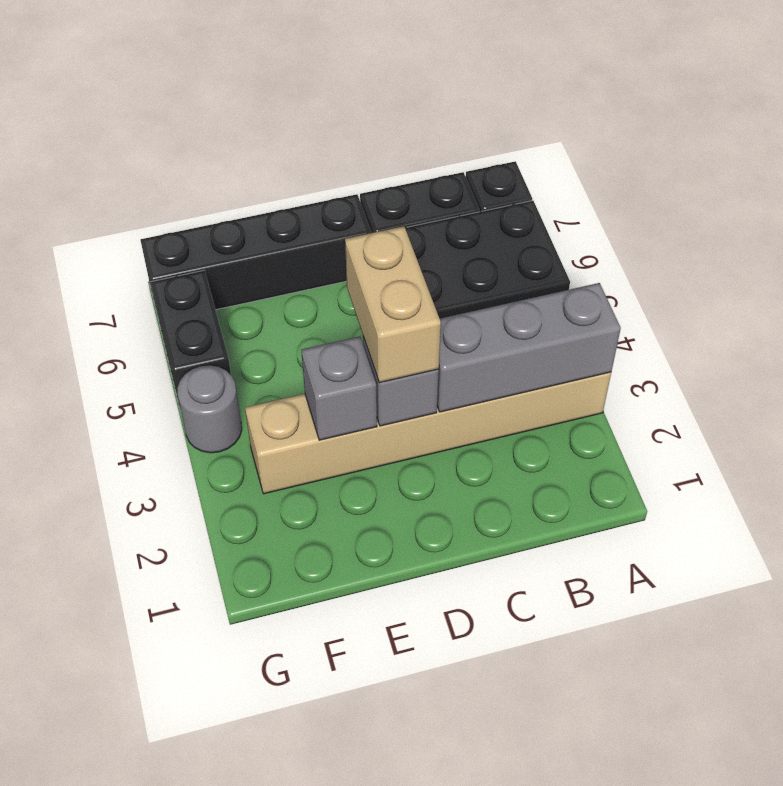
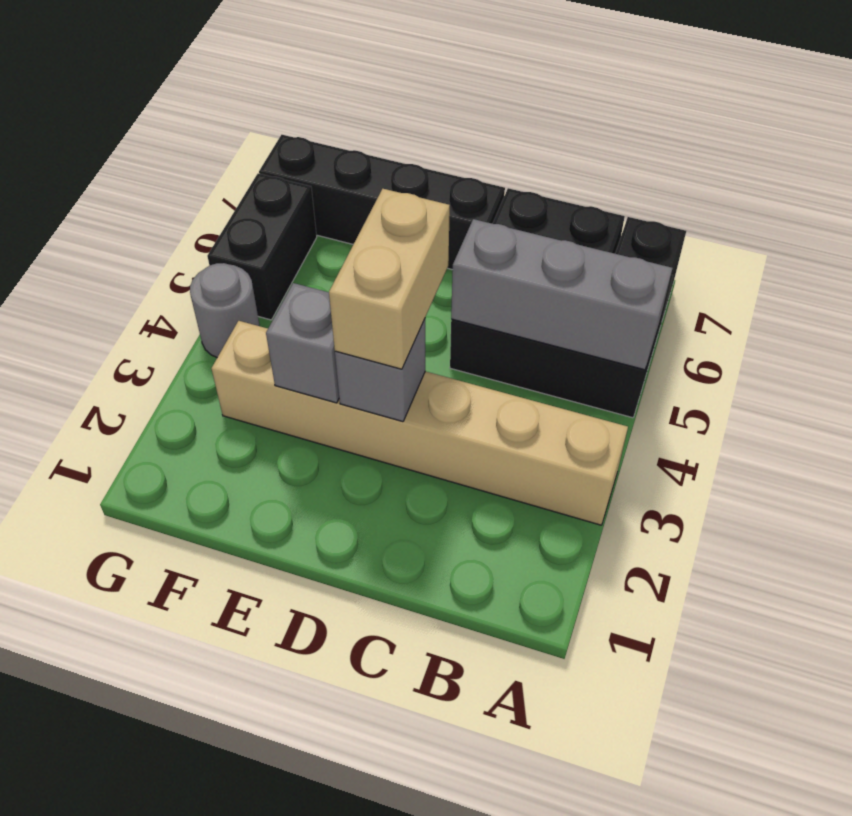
grey 1x3 brick [437,283,621,412] -> grey 1x3 brick moved to [451,219,673,370]

